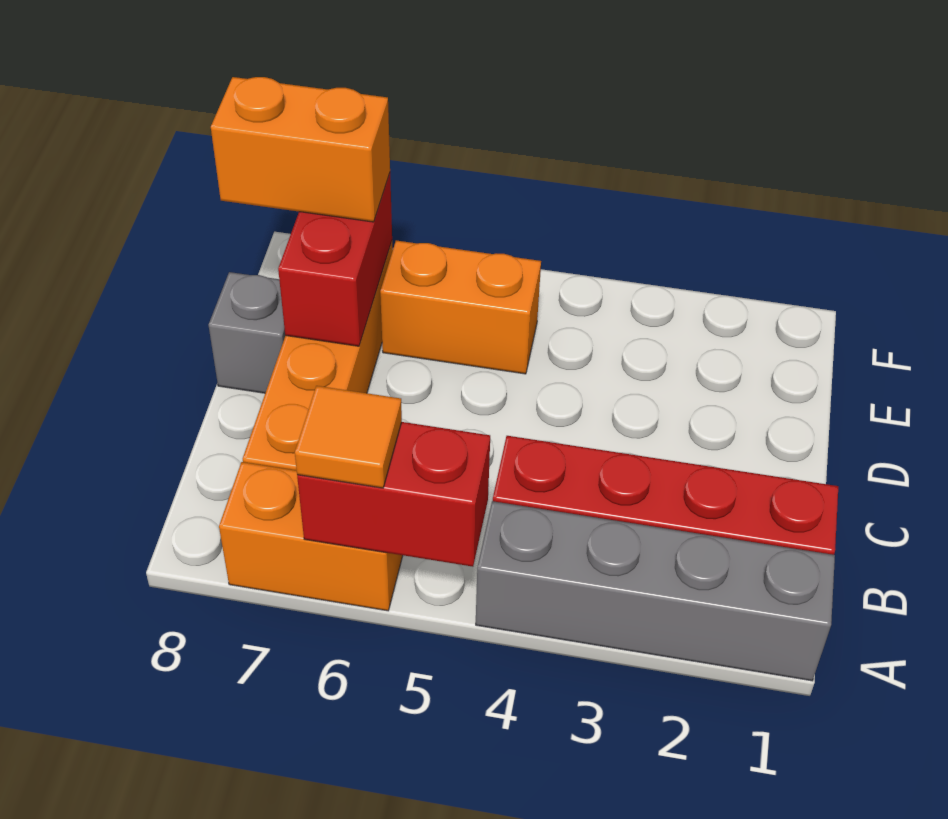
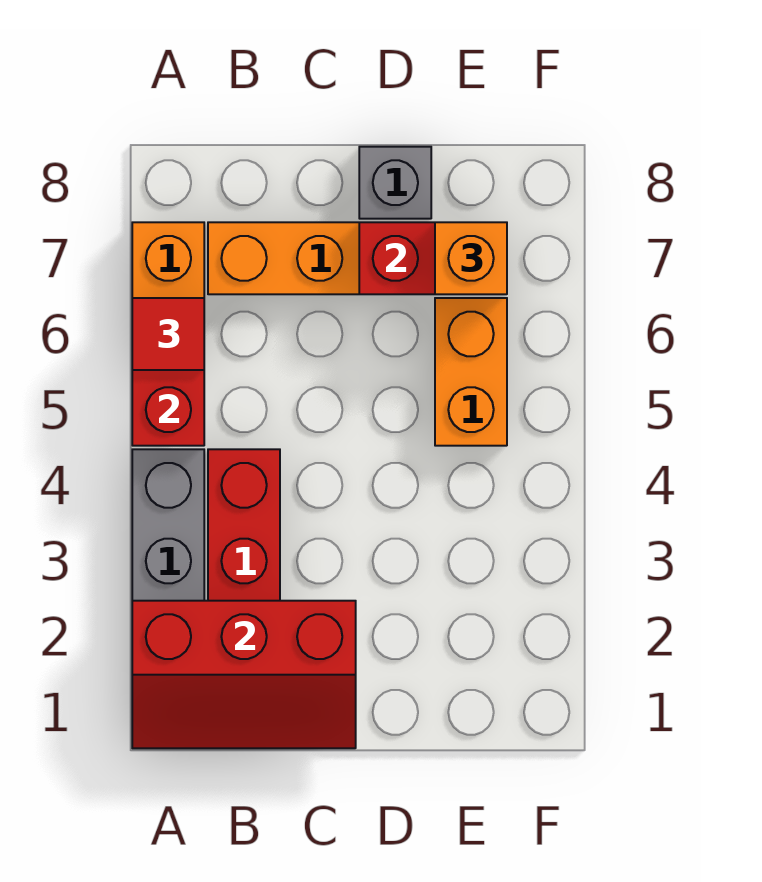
none -> red 2x3 slope [132,601,356,748]
orange 1x1 tile [295,386,402,488] -> red 1x1 tile [132,298,204,370]
orange 1x2 brick [211,77,390,222] -> orange 1x1 brick [435,222,507,294]

